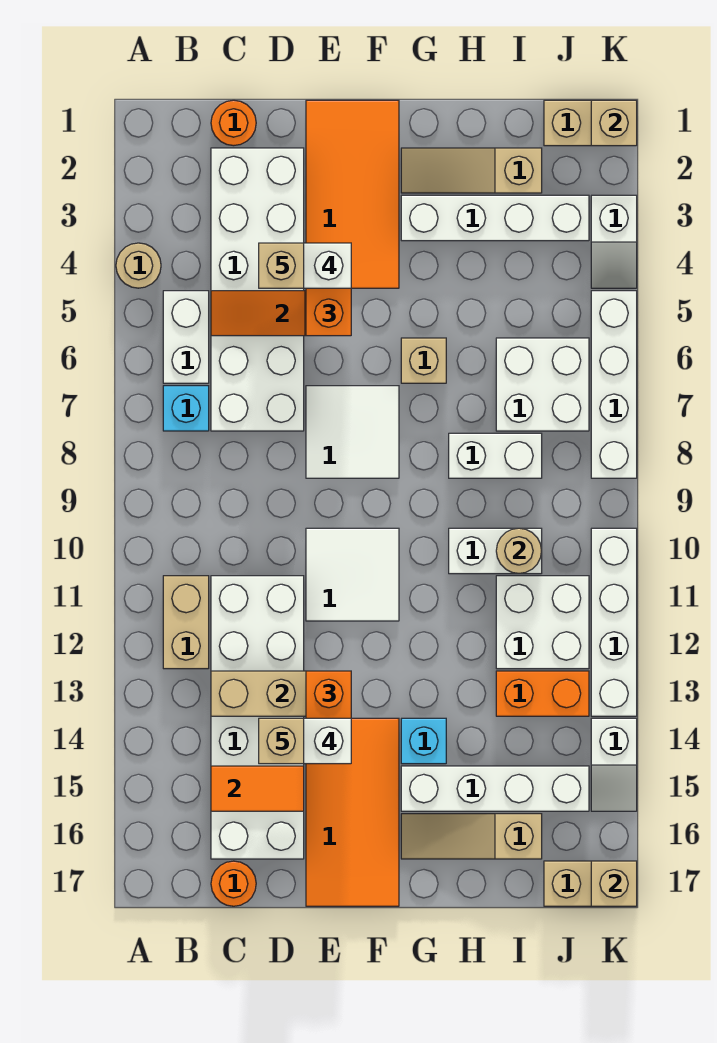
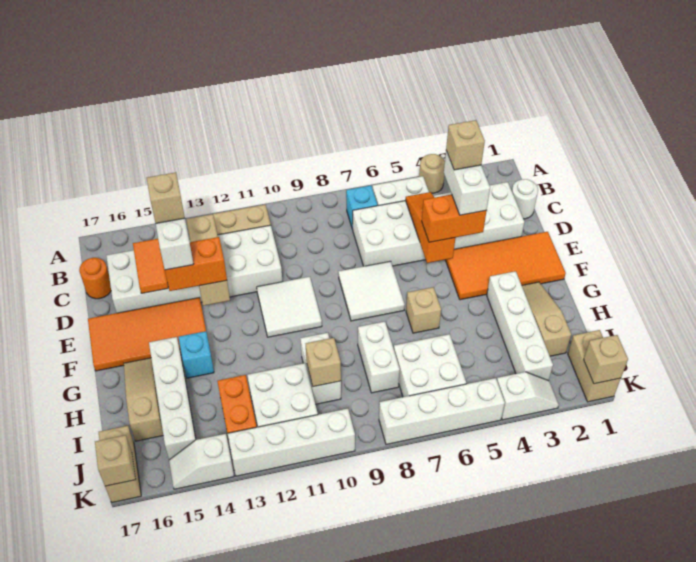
orange 1x1 round brick [211,100,256,146] -> white 1x1 round brick [512,179,538,219]
tan 1x1 round brick [496,528,542,574] -> tan 1x1 brick [306,338,341,387]
white 1x2 slope [591,195,637,288] -> white 1x2 slope turned to [497,372,559,420]

